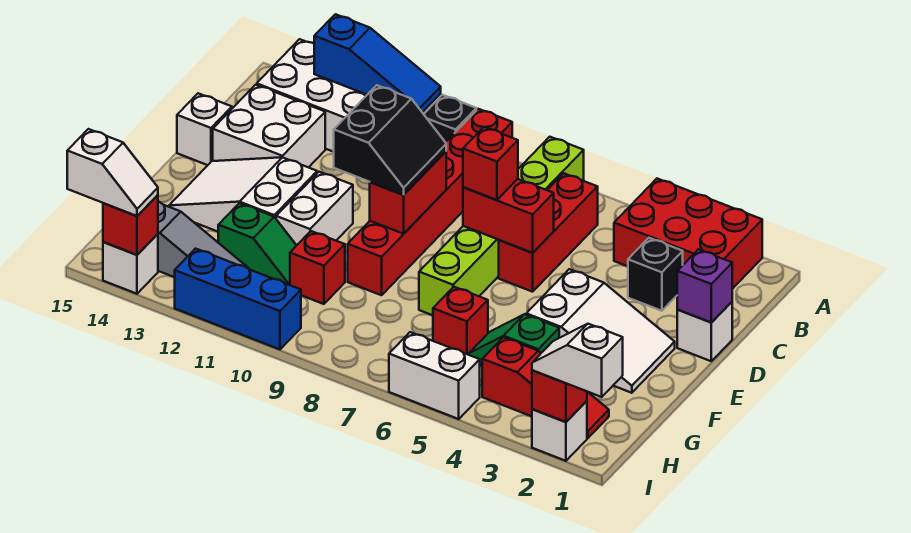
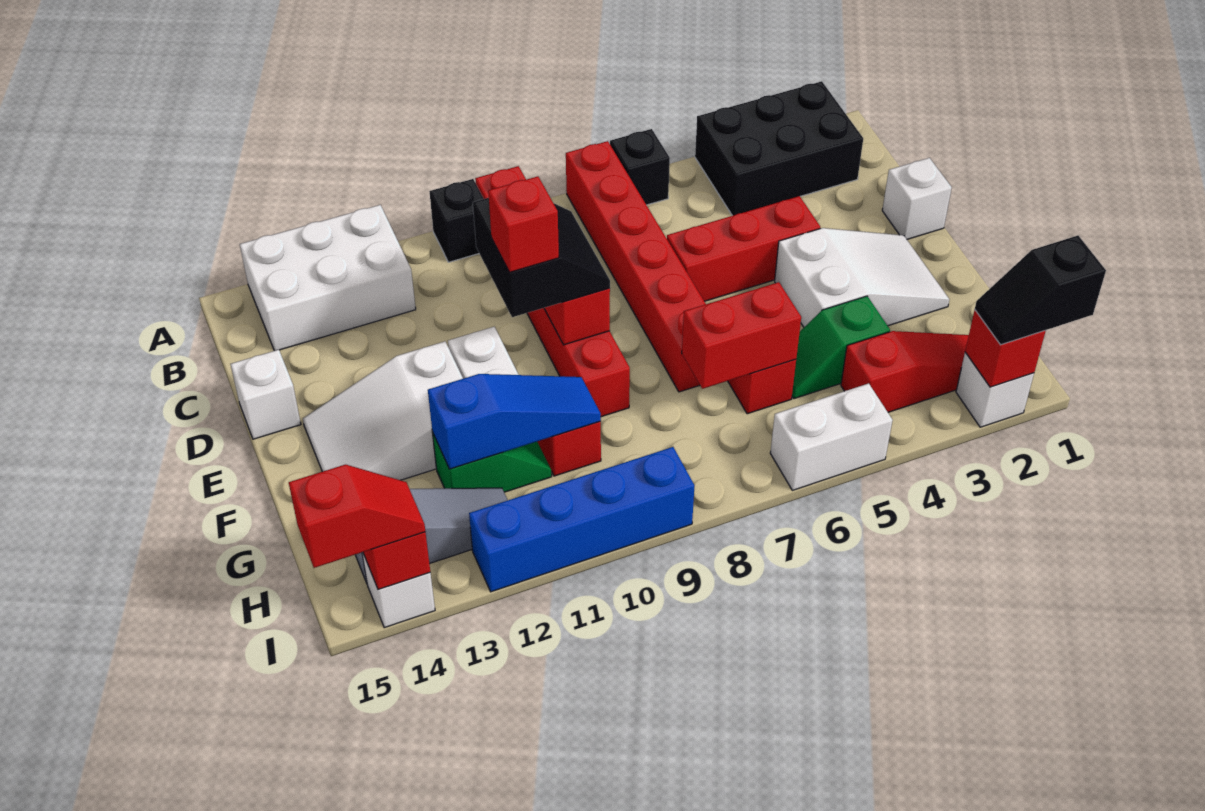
red 2x3 brick [614,179,762,289] -> black 2x3 brick [695,81,863,216]
lime 1x6 brick [419,137,584,315] -> red 1x6 brick [566,141,706,392]
blue 1x3 slope [314,14,441,113] -> blue 1x3 slope moved to [428,374,601,469]
red 1x3 brick [499,173,598,292] -> red 1x3 brick turned to [667,196,820,301]
black 1x1 brick [628,238,683,311] -> black 1x1 brick moved to [610,129,670,205]
white 2x2 brick [213,85,325,168] -> none
purple 1x1 brick [677,249,732,323] -> none
red 1x2 brick [463,179,554,253] -> red 1x2 brick moved to [682,282,801,389]
red 1x1 brick [463,127,518,200] -> red 1x1 brick moved to [488,176,559,272]
white 1x2 slope [532,324,623,397] -> black 1x2 slope [975,236,1106,345]
blue 1x3 brick [175,249,301,349] -> blue 1x4 brick [469,447,695,592]
white 1x2 slope [67,129,158,216] -> red 1x2 slope [289,465,425,568]

